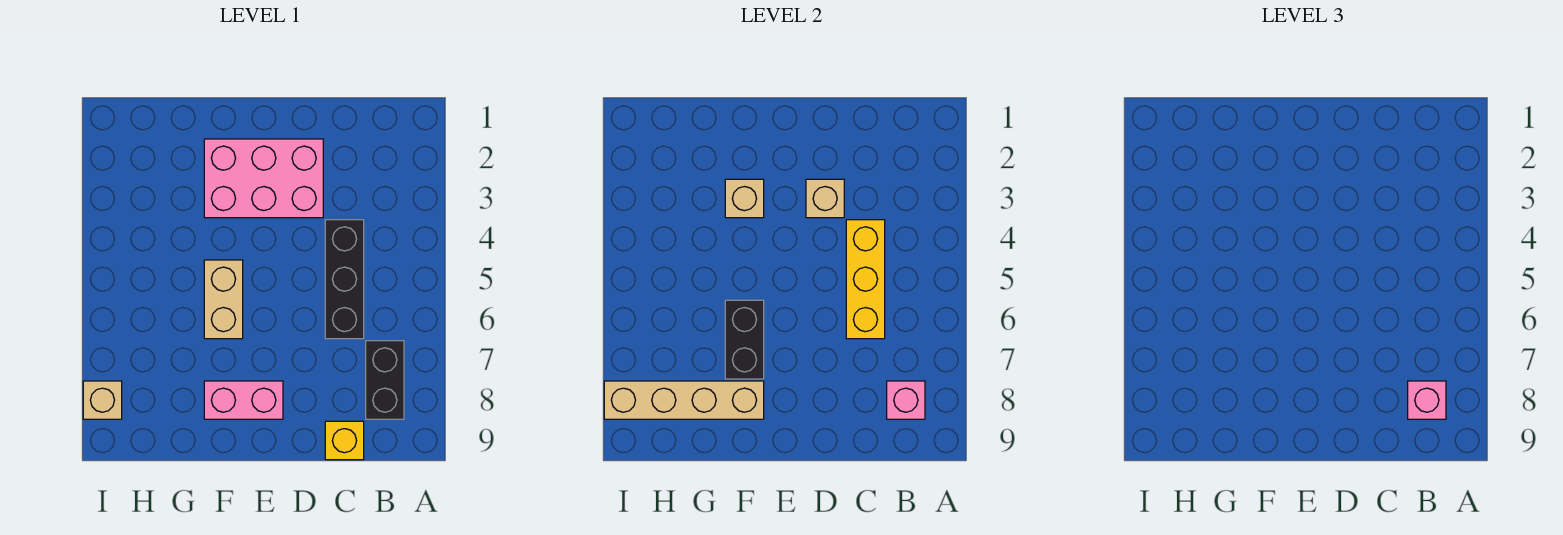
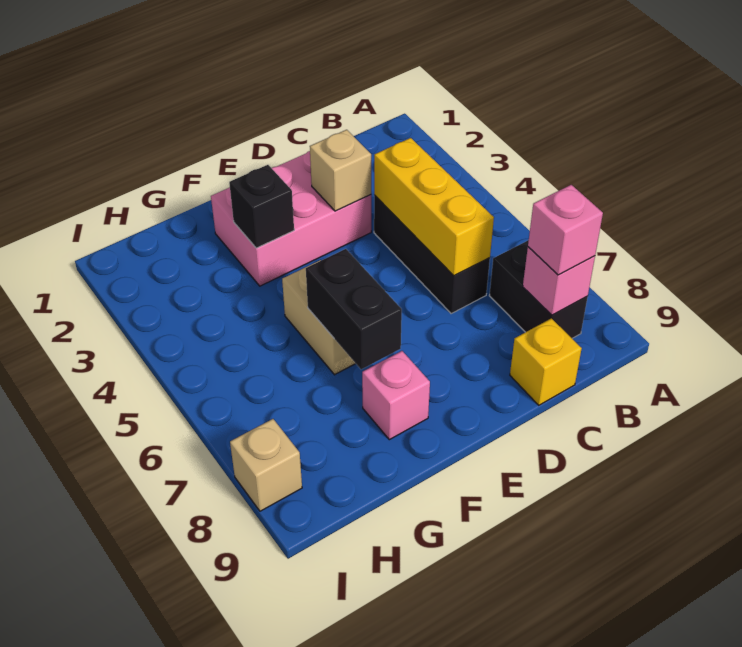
pink 1x2 brick [204,381,283,419] -> pink 1x1 brick [362,351,430,440]
tan 1x1 brick [725,179,764,218] -> black 1x1 brick [229,165,294,248]
tan 1x4 brick [604,381,764,419] -> none

